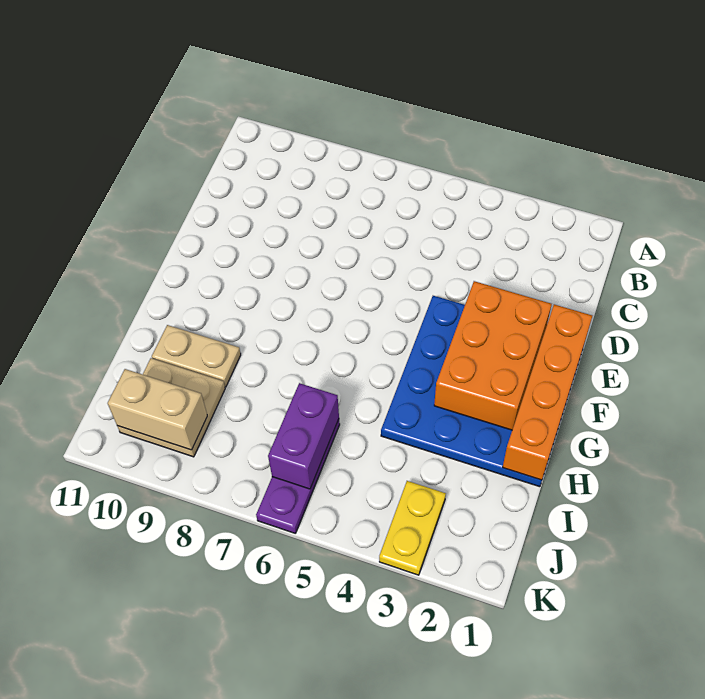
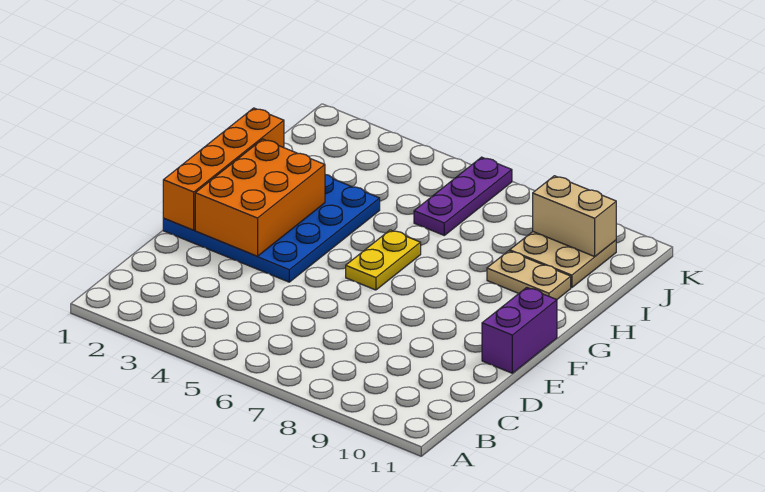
purple 1x2 brick [268,383,339,489] -> purple 1x2 brick moved to [482,288,557,373]
yellow 1x2 plate [379,481,446,575] -> yellow 1x2 plate moved to [346,230,421,290]

